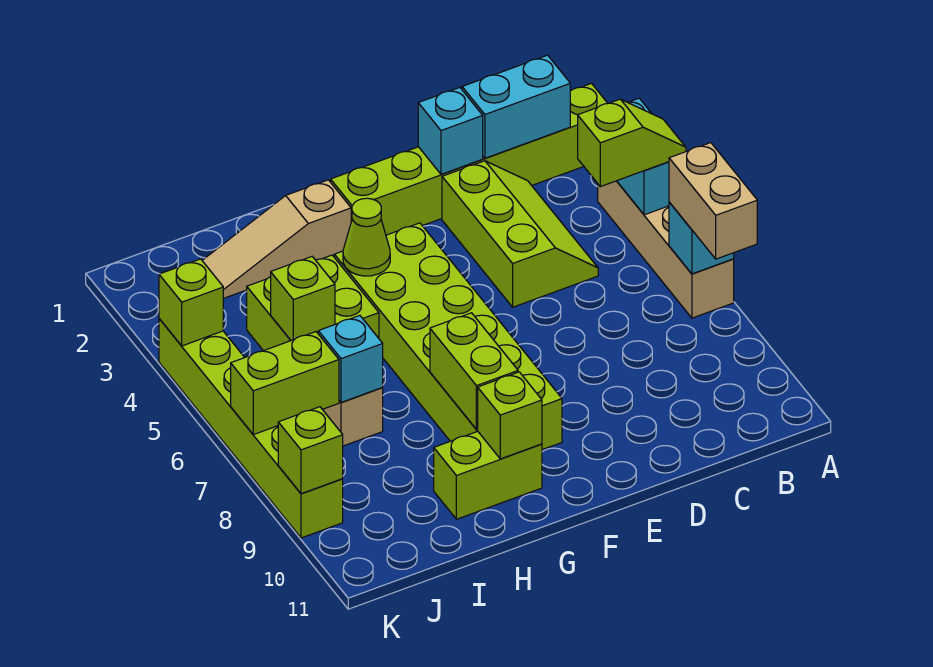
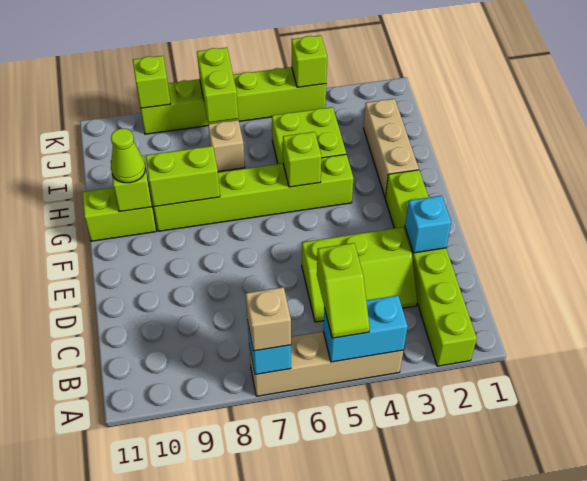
tan 1x2 brick [669,143,757,259] -> tan 1x1 brick [246,287,291,351]
cyan 1x2 brick [462,55,570,158] -> none
lime 2x6 brick [334,223,562,450] -> lime 1x6 brick [154,154,354,231]
tan 1x3 slope [202,180,351,299] -> tan 1x3 brick [363,99,419,198]
lime 1x1 cone [343,198,390,276] -> lime 1x1 cone moved to [111,129,145,183]
lime 1x2 brick [434,431,542,519] -> lime 1x2 brick turned to [82,187,156,241]
lime 1x1 brick [271,257,335,340] -> lime 1x1 brick moved to [283,132,321,187]
cyan 1x1 brick [318,316,383,402] -> none

